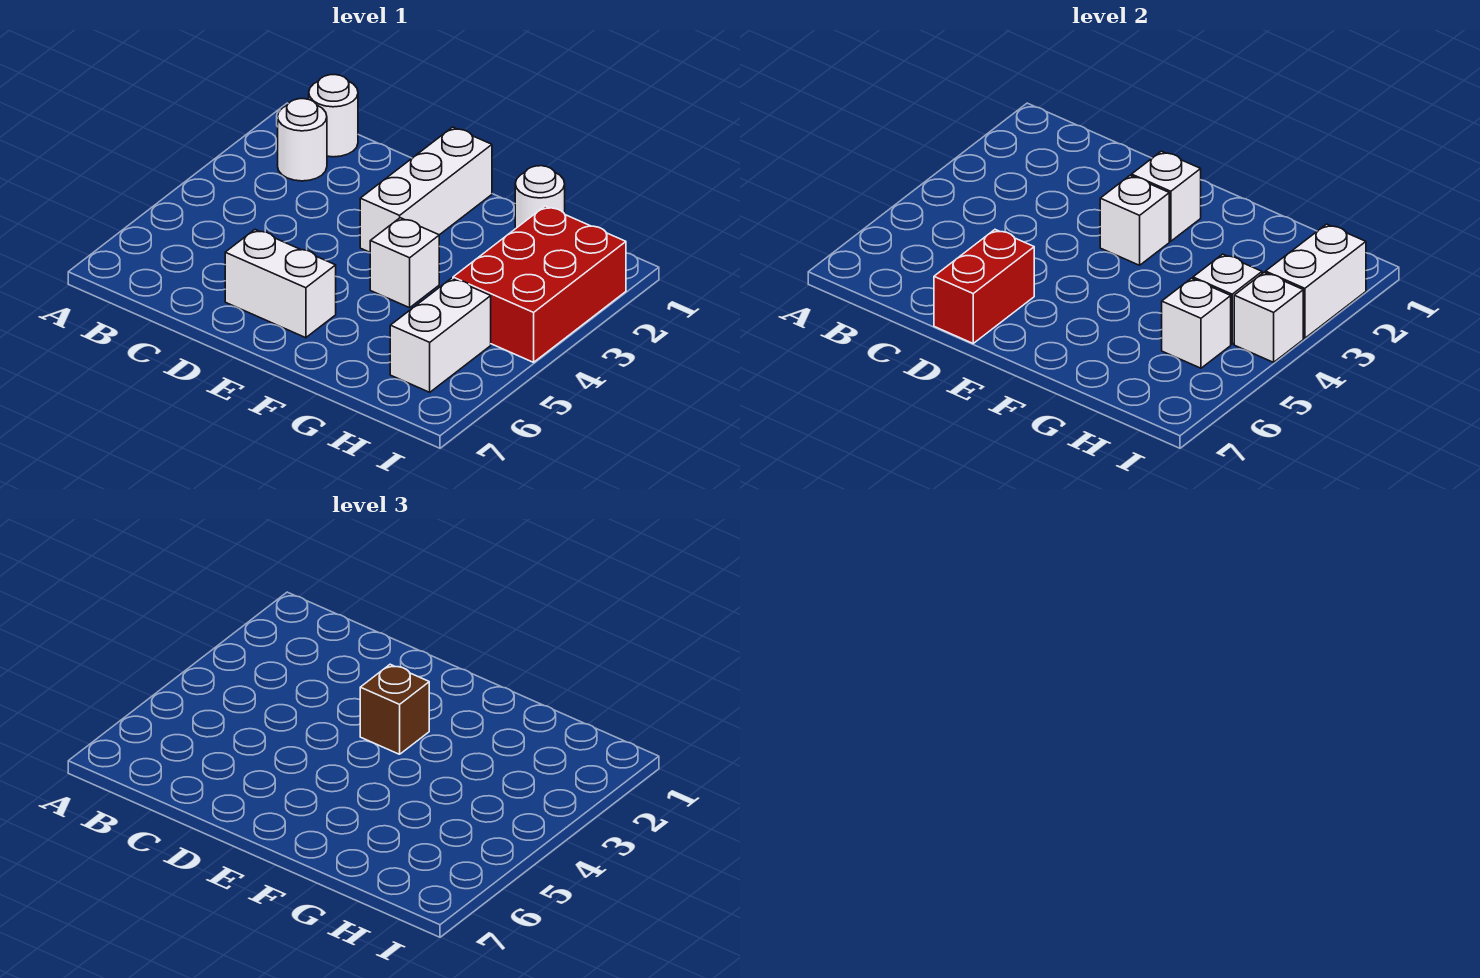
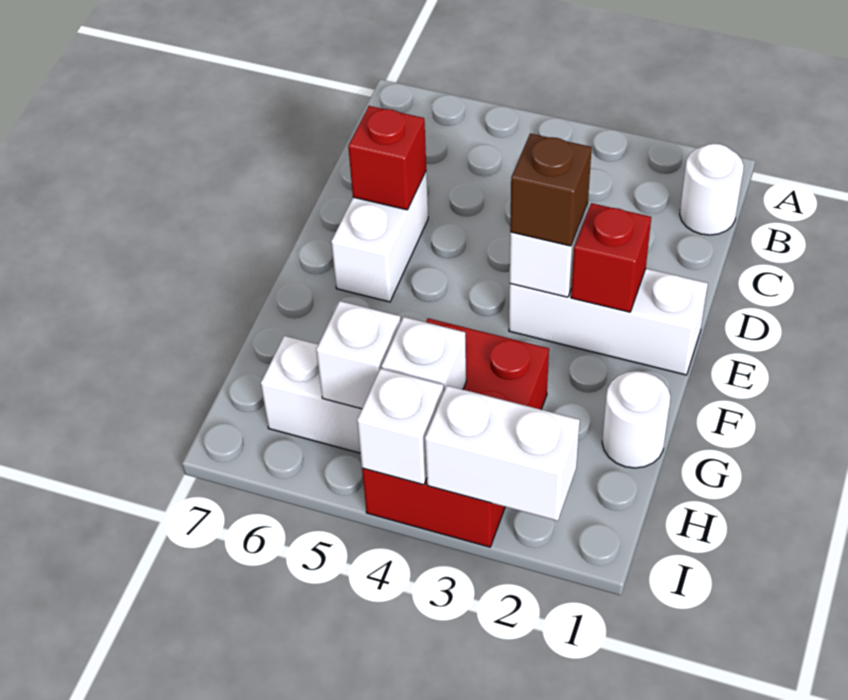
white 1x1 round brick [278,99,327,181] -> none
red 1x2 brick [934,230,1034,343] -> red 1x1 brick [348,106,426,210]
white 1x1 brick [1132,151,1201,241] -> red 1x1 brick [571,203,651,312]
white 1x1 brick [370,218,439,308] -> none
red 2x3 brick [453,206,626,362] -> red 2x3 brick turned to [362,318,549,547]

